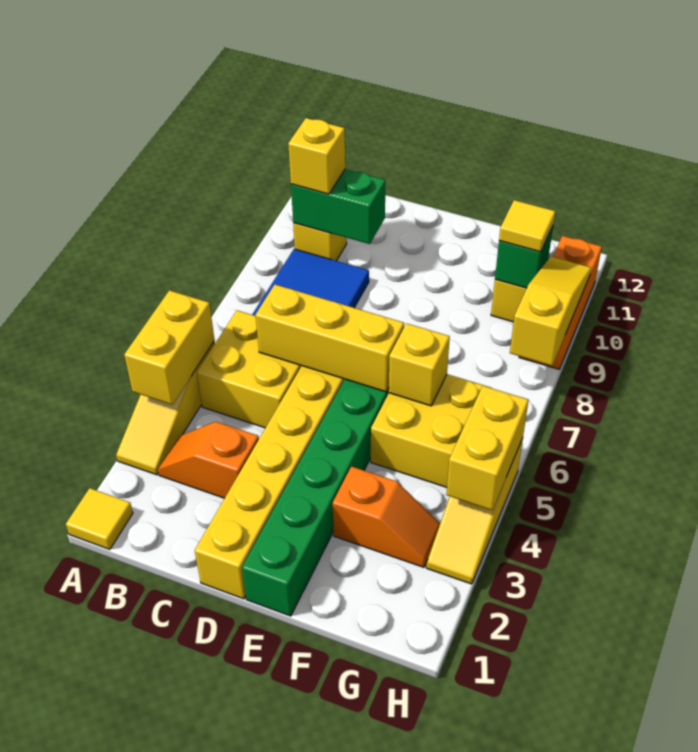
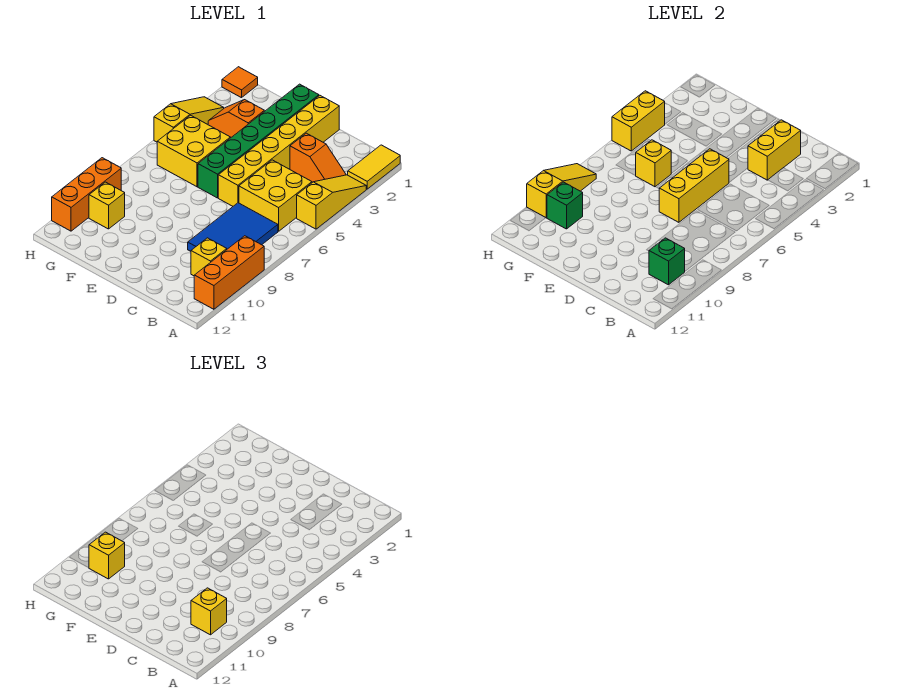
yellow 1x1 tile [66,488,133,549] -> yellow 1x2 tile [348,145,400,189]
yellow 1x2 brick [124,290,214,405] -> yellow 1x2 brick moved to [748,120,801,180]
none -> orange 1x3 brick [194,236,264,309]
green 1x2 brick [291,169,385,244] -> green 1x1 brick [649,238,685,285]
yellow 1x3 brick [256,285,404,392] -> yellow 1x3 brick turned to [659,149,729,222]
yellow 1x1 tile [499,200,555,252] -> yellow 1x1 brick [89,532,125,579]
none -> orange 1x1 tile [222,67,258,98]
yellow 1x3 slope [510,257,591,366] -> yellow 1x3 slope turned to [527,164,596,218]

